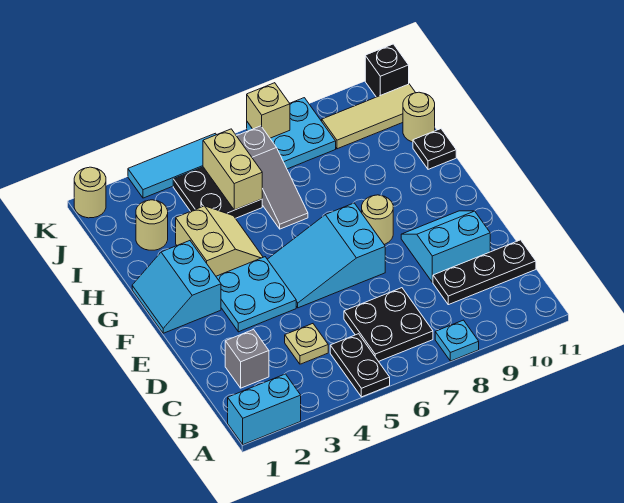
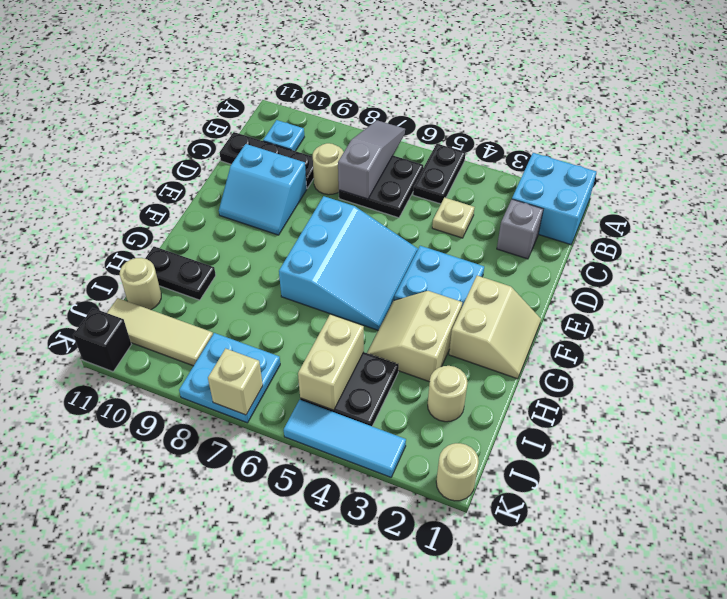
cyan 1x2 brick [228,374,301,445] -> cyan 2x2 brick [512,153,596,245]
cyan 1x1 plate [435,320,479,361] -> cyan 1x1 plate moved to [263,120,304,151]
cyan 2x3 slope [267,203,385,308] -> cyan 3x3 slope [279,196,418,330]
cyan 2x2 slope [132,241,221,333] -> tan 2x2 slope [449,276,541,379]
tan 1x1 round brick [362,195,393,244] -> tan 1x1 round brick moved to [313,143,344,195]
grey 1x3 slope [237,126,308,229] -> grey 1x3 slope moved to [338,120,405,199]
black 1x1 plate [413,129,456,169] -> black 1x2 plate [145,246,216,300]

